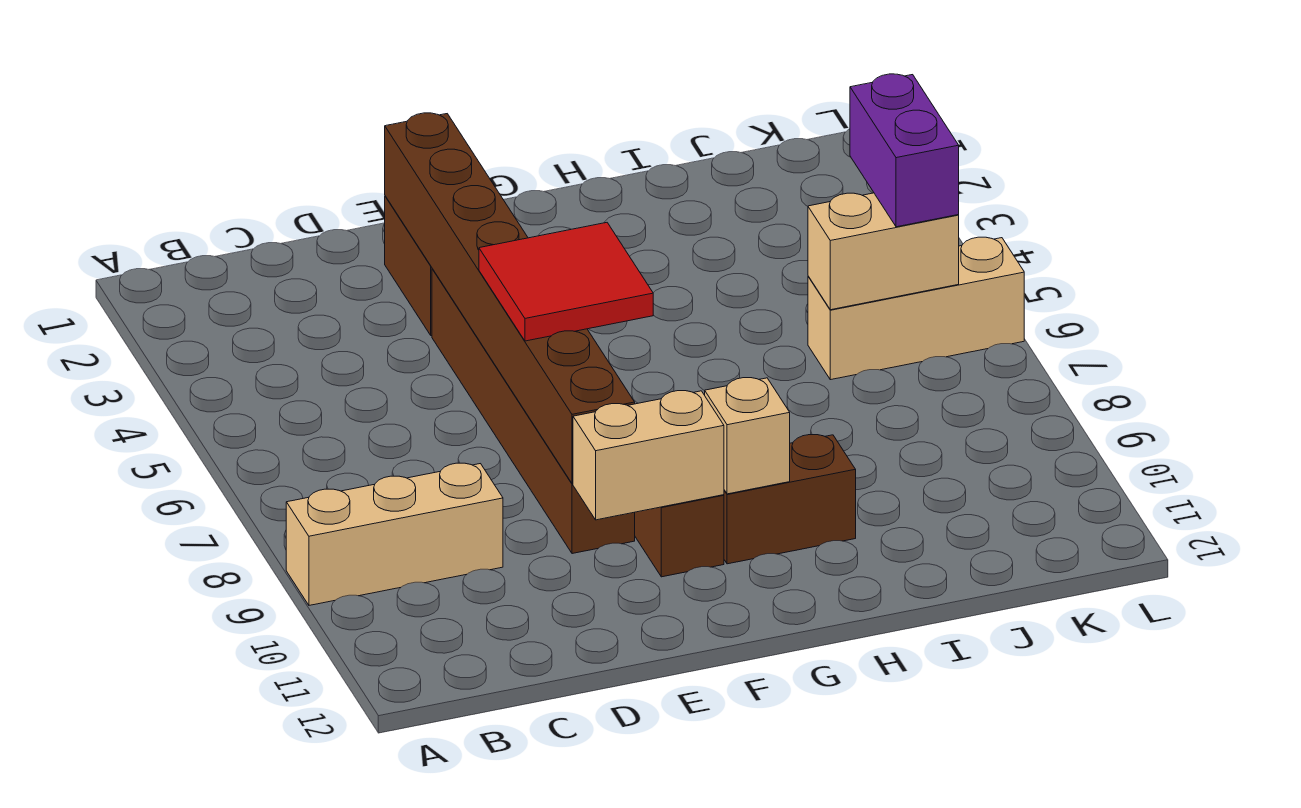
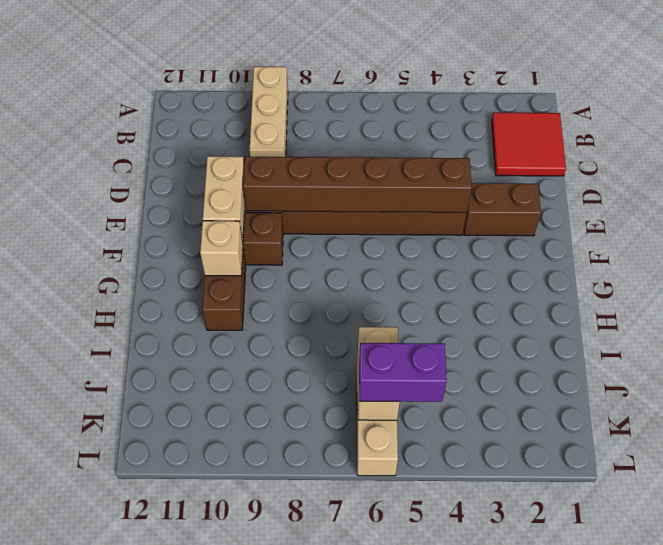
brown 1x8 brick [385,113,635,484] -> brown 1x6 brick [243,157,472,212]
red 2x2 tile [479,223,653,341] -> red 2x2 tile moved to [492,113,566,176]

